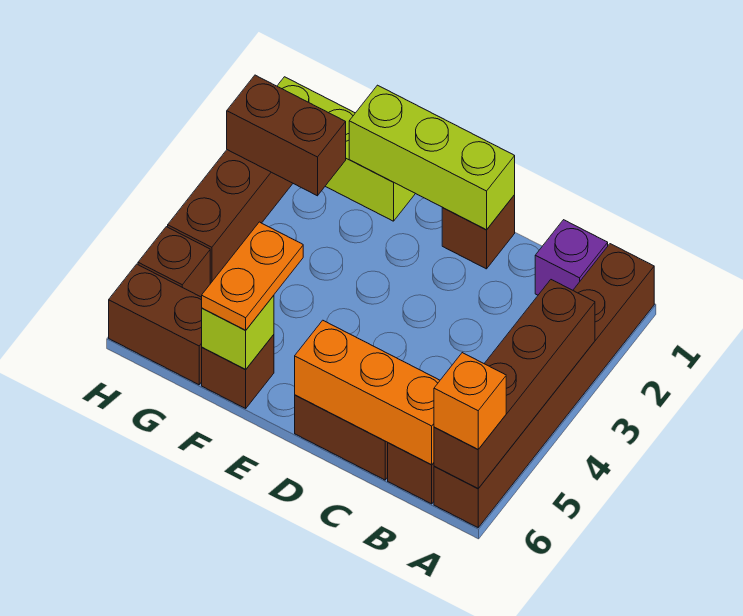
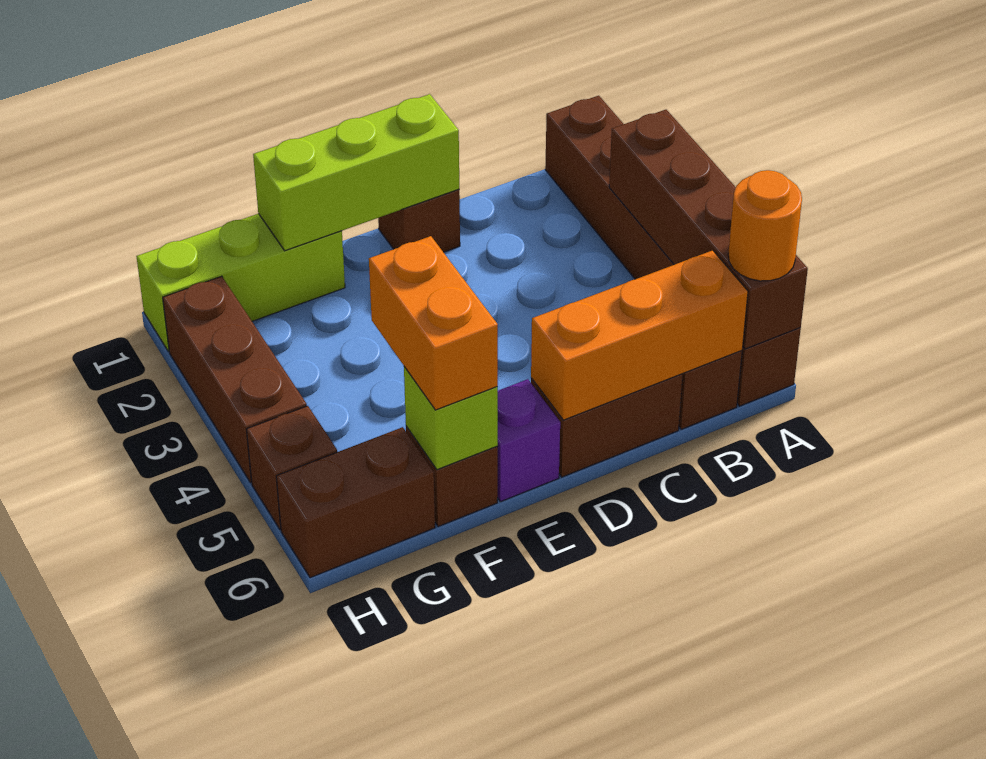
orange 1x1 brick [434,353,506,449] -> orange 1x1 round brick [728,170,802,281]
purple 1x1 brick [535,220,608,295] -> purple 1x1 brick moved to [497,379,560,502]
orange 1x2 plate [202,222,303,330] -> orange 1x2 brick [369,236,498,410]
brown 1x2 brick [227,75,346,196] -> none

